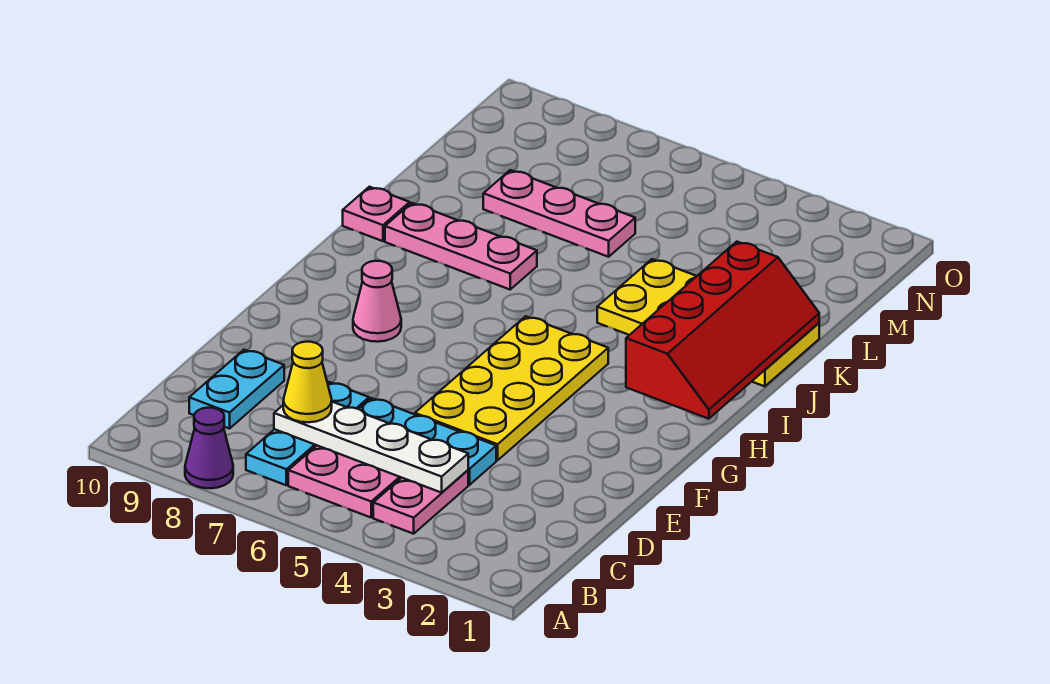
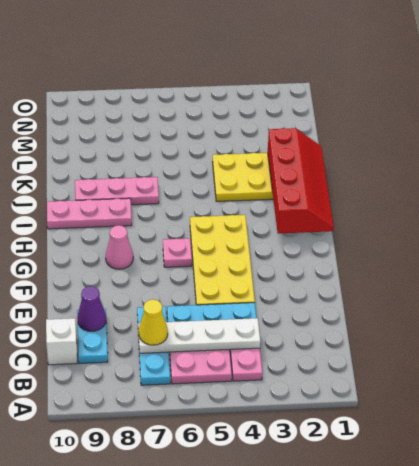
purple 1x1 cone [185,408,233,488] -> purple 1x1 cone moved to [77,286,106,331]
none -> white 1x1 brick [46,318,77,365]
pink 1x1 plate [343,187,410,241] -> pink 1x1 plate moved to [163,238,192,267]
pink 1x3 plate [483,170,635,257] -> pink 1x3 plate moved to [47,198,132,229]

